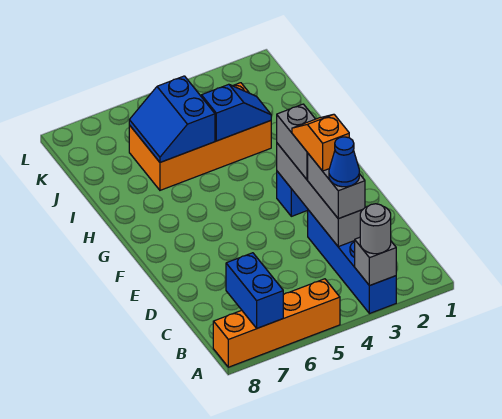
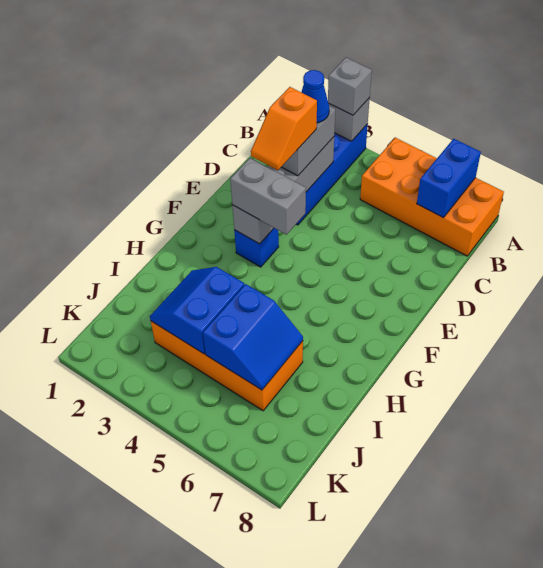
grey 1x1 round brick [360,204,391,254] -> grey 1x1 brick [328,58,372,115]
orange 1x4 brick [213,279,340,367] -> orange 2x4 brick [360,138,504,256]
grey 1x2 brick [277,104,315,180] -> grey 1x2 brick turned to [230,158,306,235]
blue 1x2 slope [201,84,271,141] -> blue 2x2 slope [150,267,244,354]

